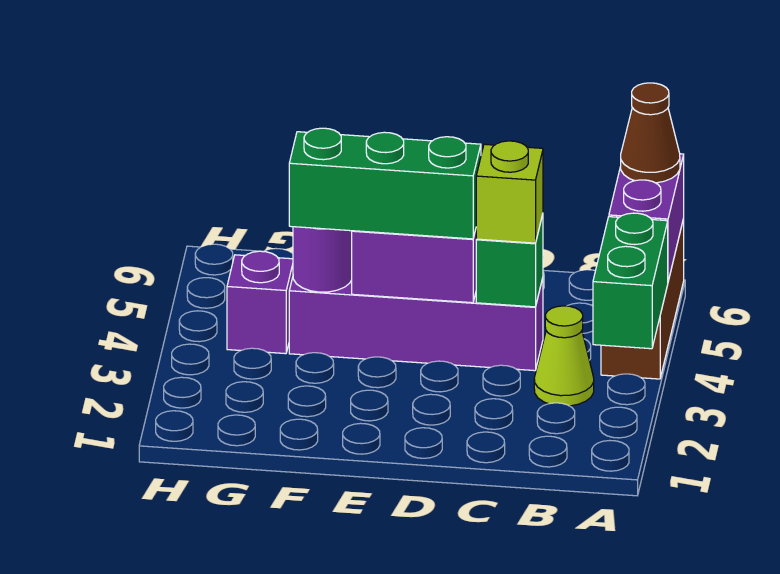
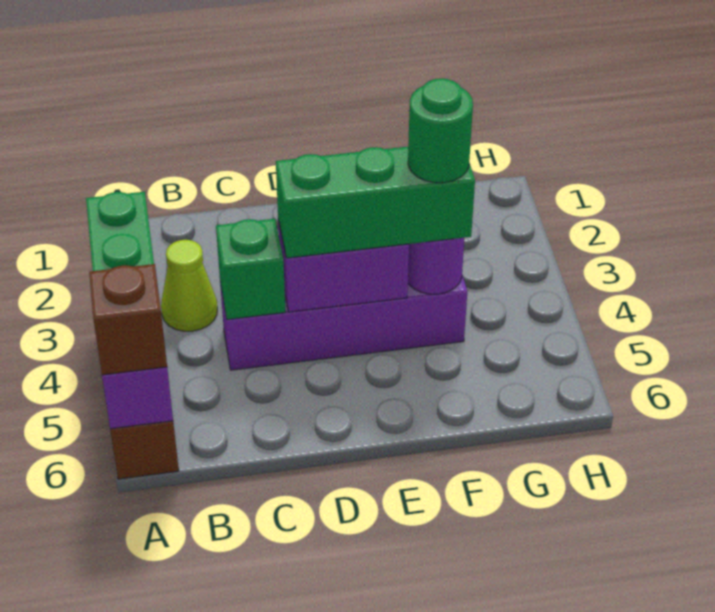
brown 1x1 cone [621,83,680,183] -> brown 1x1 brick [89,264,167,375]
lime 1x1 brick [476,141,543,243] -> none
none -> green 1x1 round brick [408,79,473,183]
purple 1x1 brick [227,251,293,354] -> none

